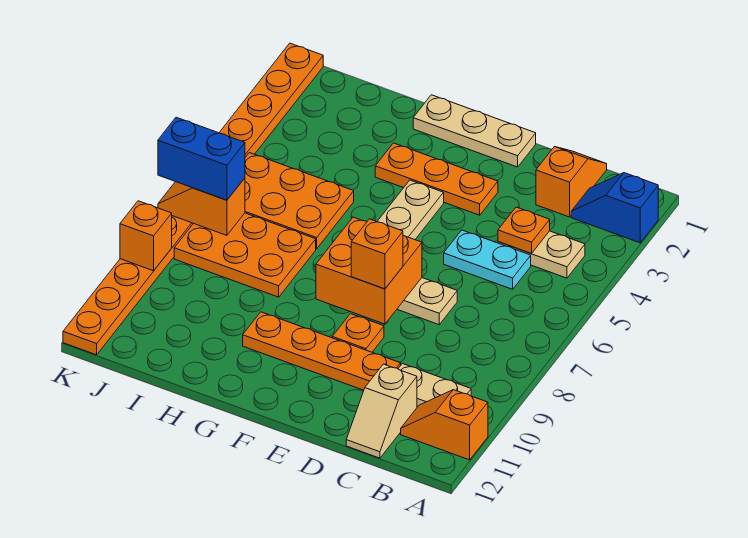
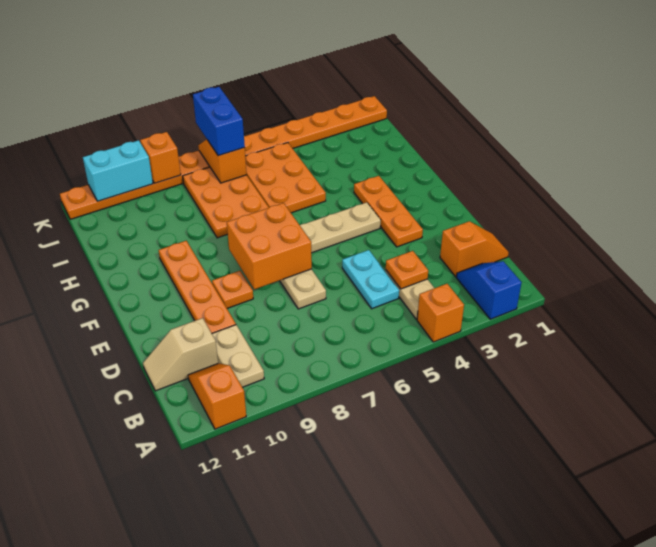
tan 1x3 plate [413,95,536,167] -> none
orange 1x1 brick [351,219,403,289] -> orange 1x1 brick moved to [417,284,464,342]
none -> cyan 1x2 brick [83,140,153,201]

